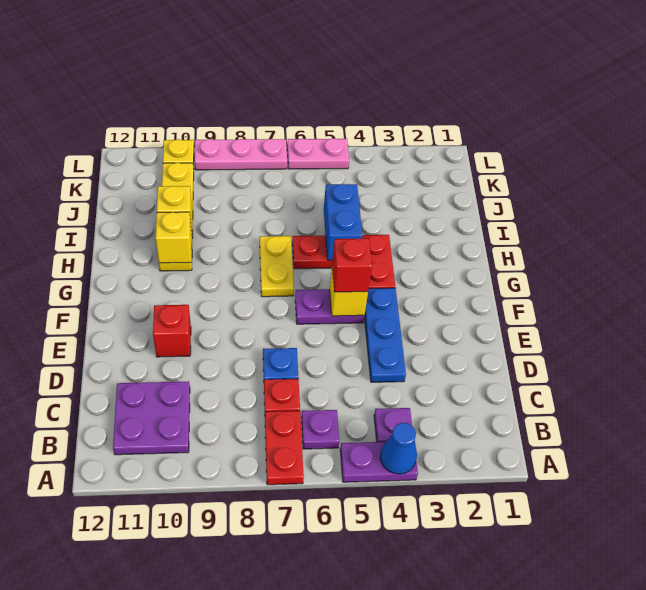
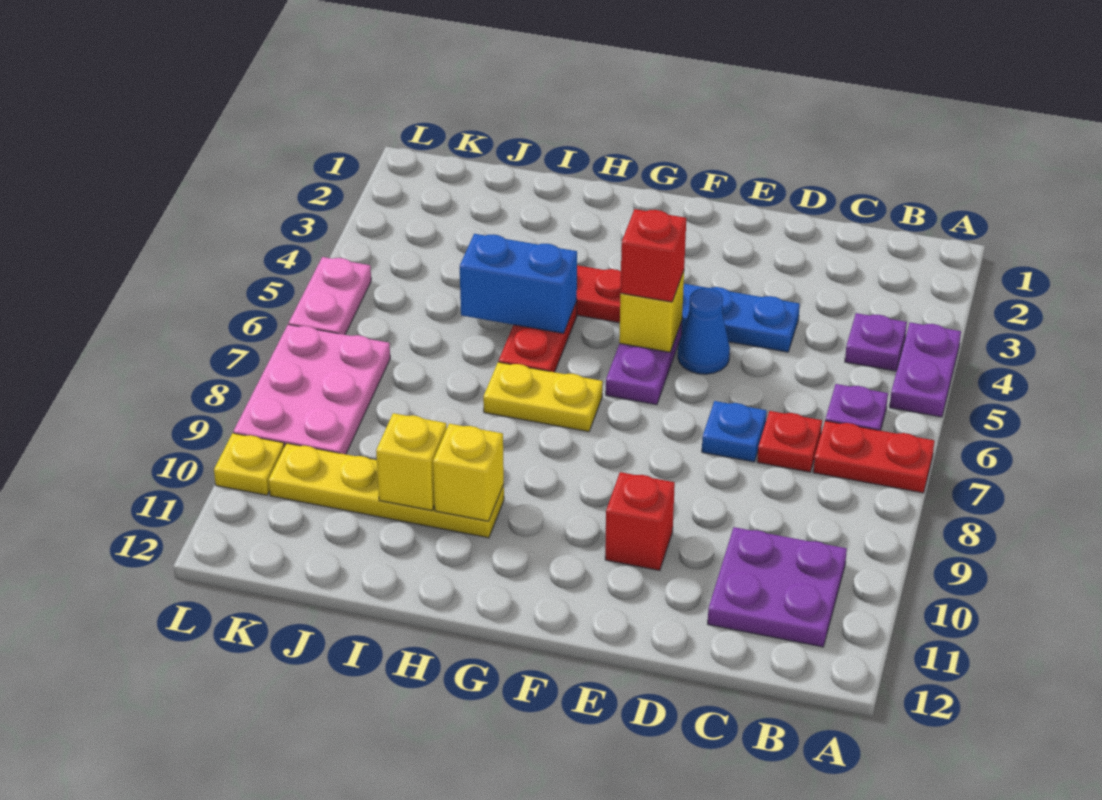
blue 1x1 cone [380,423,417,474] -> blue 1x1 cone moved to [678,288,730,374]
pink 1x3 plate [195,139,287,170] -> pink 2x3 plate [233,325,390,454]

